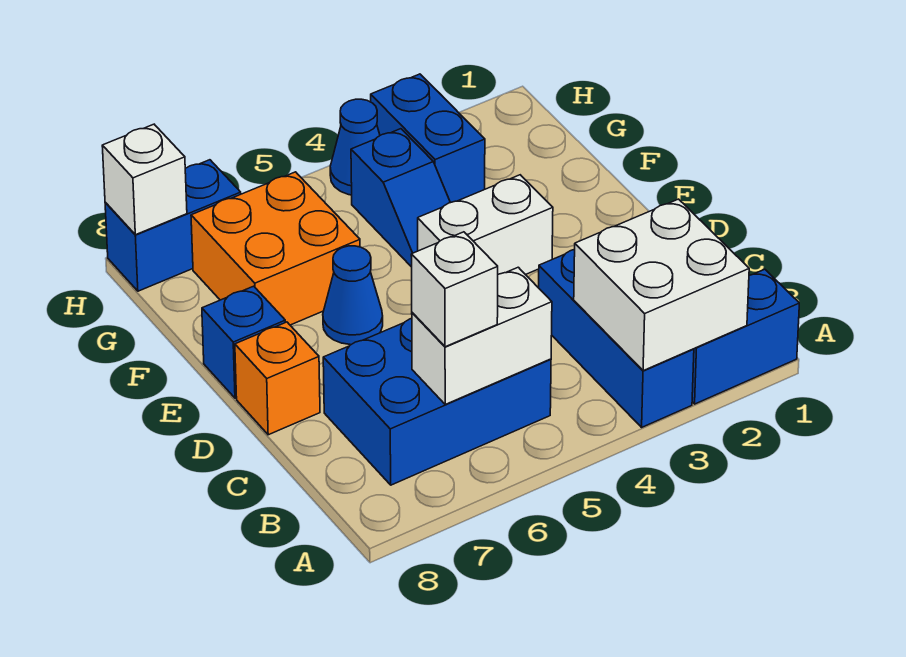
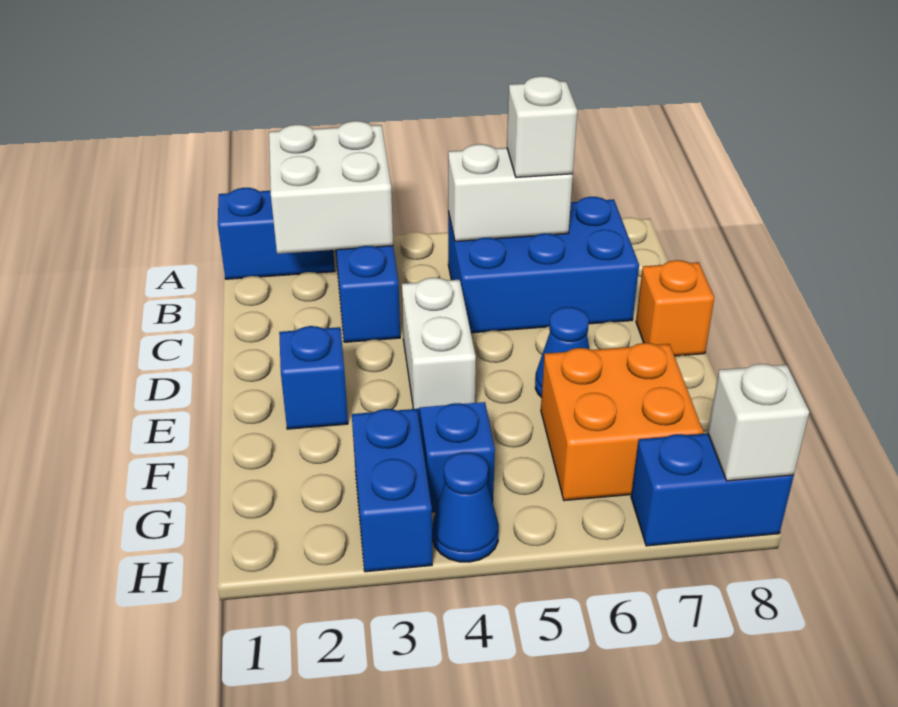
white 1x2 brick [418,175,553,275] -> white 1x2 brick turned to [402,278,476,409]
blue 1x1 brick [202,286,285,398] -> blue 1x1 brick moved to [279,326,348,429]

